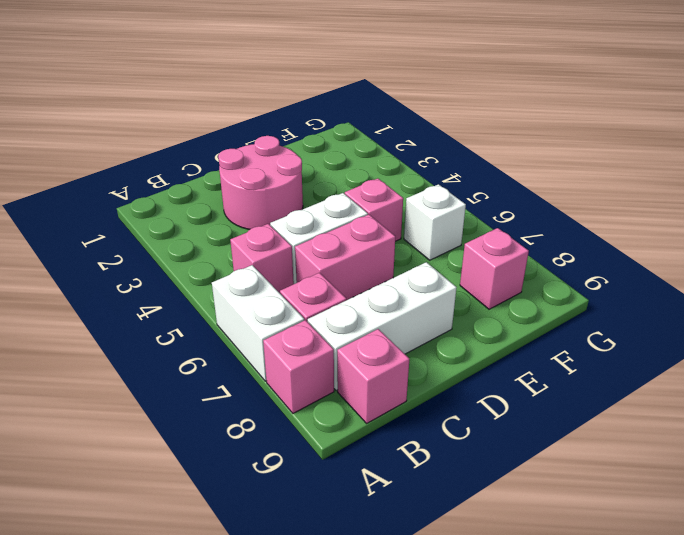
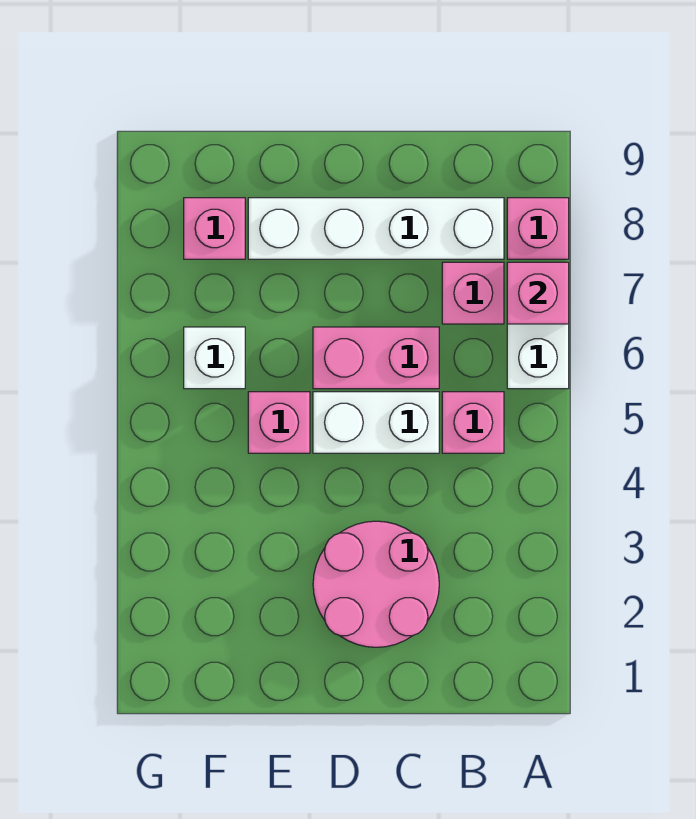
white 1x3 brick [308,262,457,391] -> white 1x4 brick [248,198,504,259]
pink 1x1 brick [337,329,409,423] -> pink 1x1 brick moved to [507,262,569,324]

